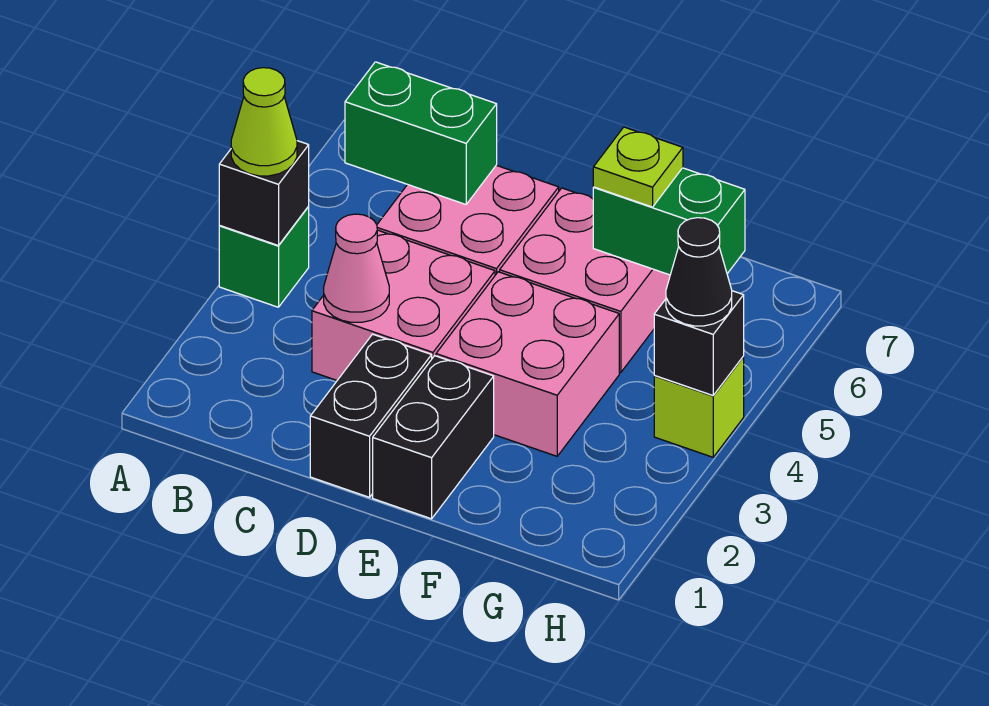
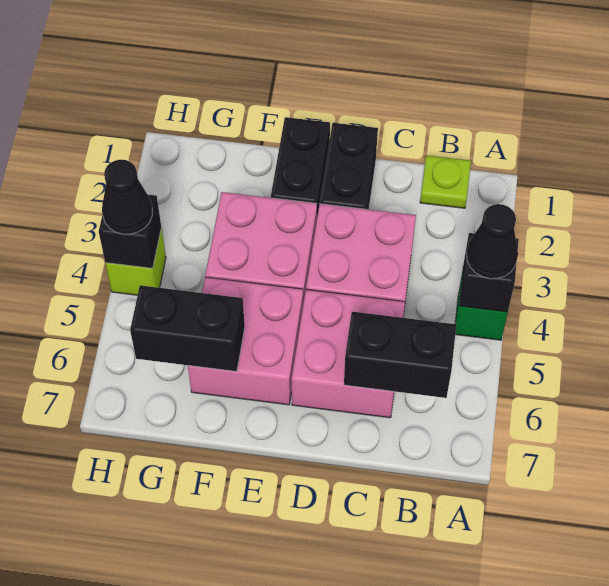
lime 1x1 cone [231,68,297,176] -> black 1x1 cone [467,204,518,279]
green 1x2 brick [345,62,497,204] -> black 1x2 brick [344,312,456,398]
pink 1x1 cone [324,214,389,322] -> none
green 1x2 brick [593,168,745,275] -> black 1x2 brick [130,285,245,372]
lime 1x1 plate [593,127,683,207] -> lime 1x1 plate moved to [420,155,471,208]

